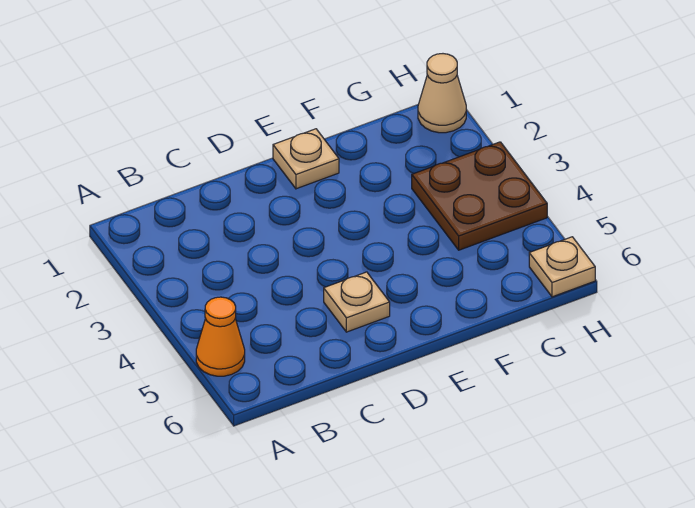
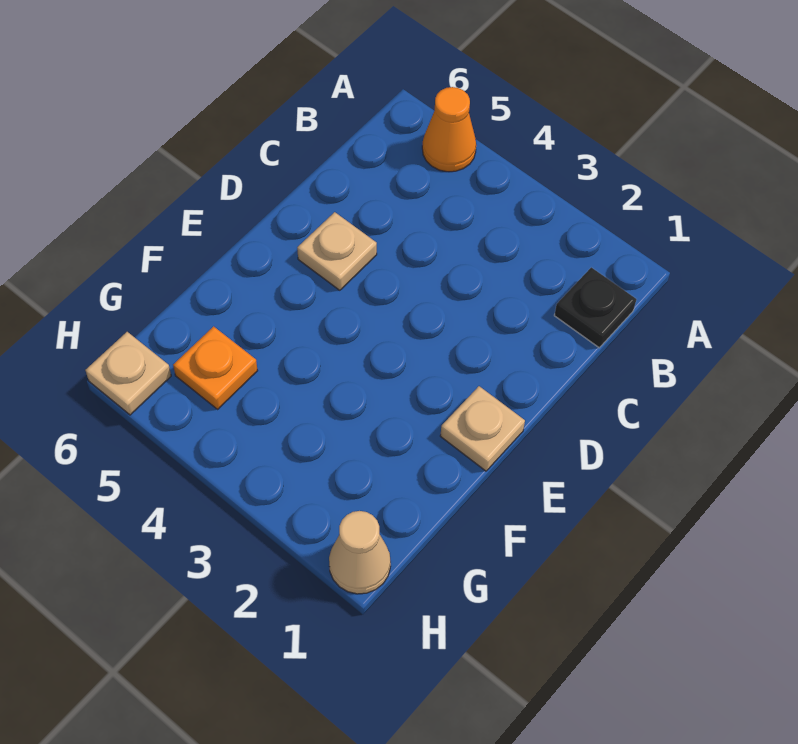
none -> black 1x1 plate [554,267,636,348]
brown 2x2 plate [412,142,547,250] -> none
none -> orange 1x1 plate [173,326,258,409]

